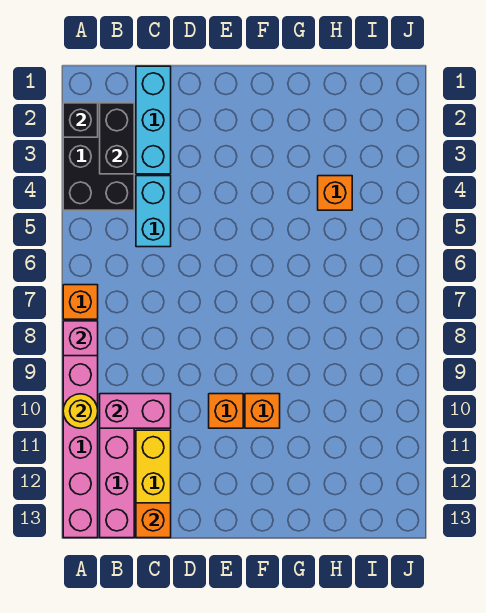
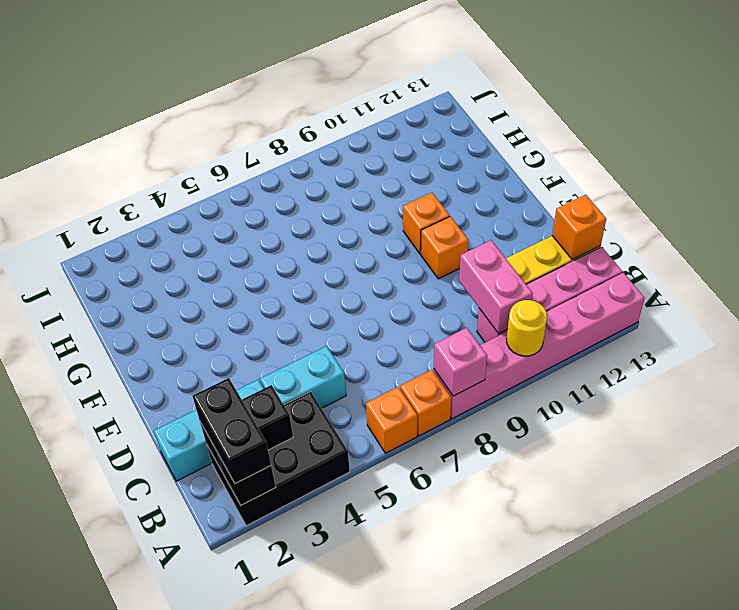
none -> black 1x2 brick [193,378,271,484]
orange 1x1 brick [318,176,352,210] -> orange 1x1 brick moved to [366,387,417,453]

